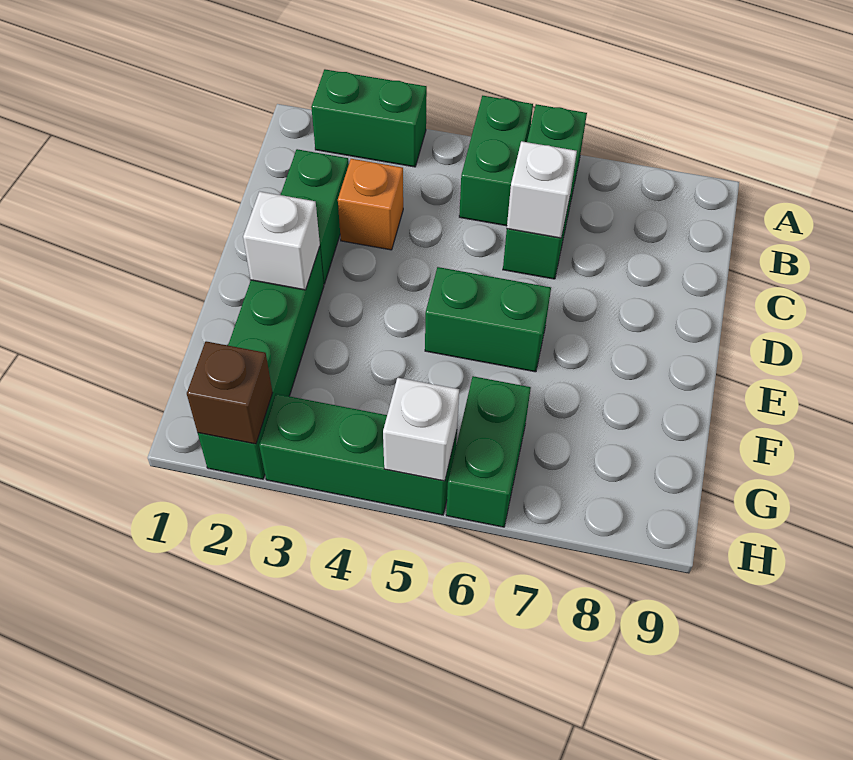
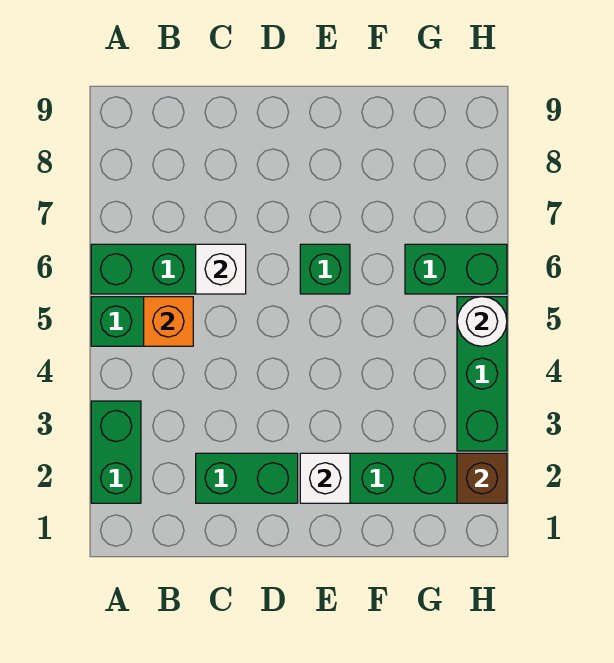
orange 1x1 brick [338,159,403,250] -> orange 1x1 brick moved to [144,297,193,346]
green 1x2 brick [425,267,551,372] -> green 1x1 brick [300,244,350,294]
white 1x1 brick [383,378,459,481] -> white 1x1 round brick [457,297,507,346]

